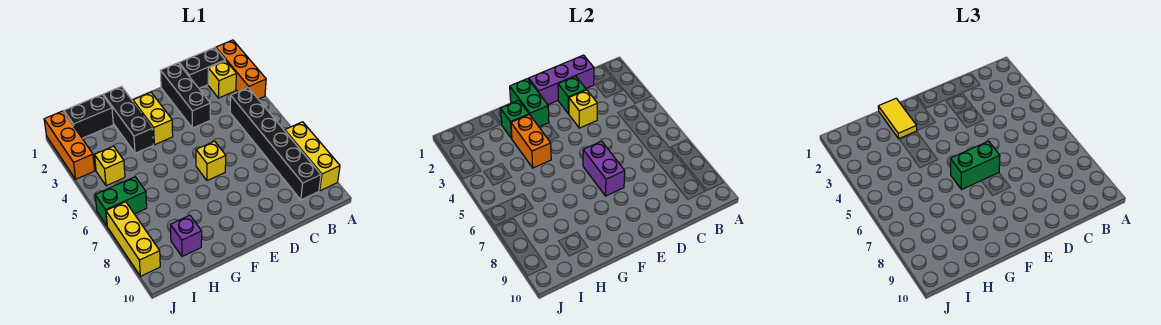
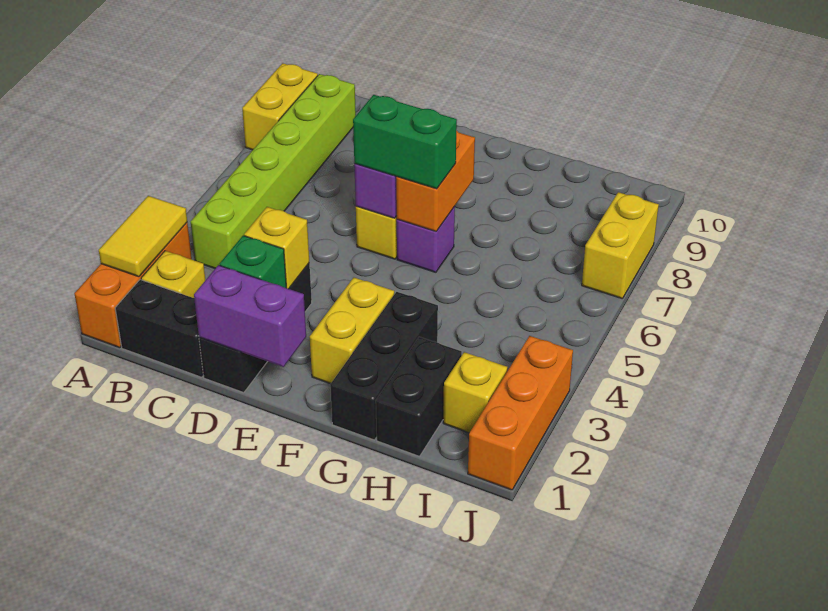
yellow 1x3 brick [285,122,340,191] -> yellow 1x2 brick [242,63,318,150]
black 1x6 brick [230,88,321,200] -> lime 1x6 brick [191,74,356,268]
purple 1x3 brick [529,55,594,105] -> purple 1x2 brick [194,265,306,367]
green 1x2 brick [510,79,549,127] -> none
yellow 1x2 tile [878,98,917,139] -> yellow 1x2 tile moved to [99,196,187,277]
green 1x1 brick [501,100,529,139] -> none
orange 1x2 brick [511,115,551,168] -> orange 1x2 brick moved to [396,131,475,232]
black 1x2 brick [64,95,113,138] -> black 1x2 brick turned to [376,337,462,456]
purple 1x1 brick [170,215,202,256] -> purple 1x1 brick moved to [397,206,455,272]
yellow 1x1 brick [95,146,125,186] -> yellow 1x1 brick moved to [443,352,507,433]
green 1x2 brick [95,177,147,226] -> none
yellow 1x3 brick [106,202,160,276] -> yellow 1x2 brick [582,192,659,299]

